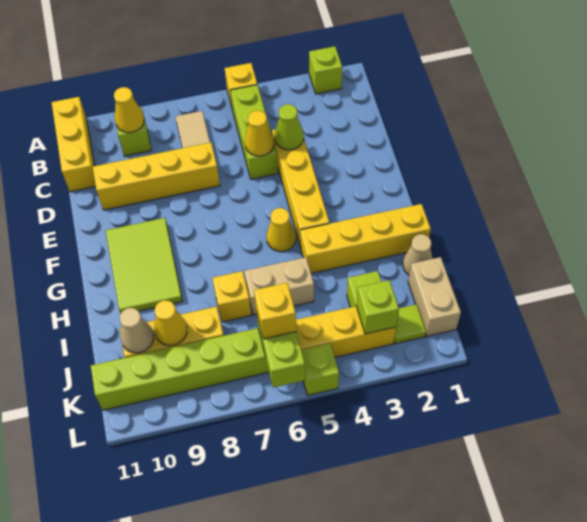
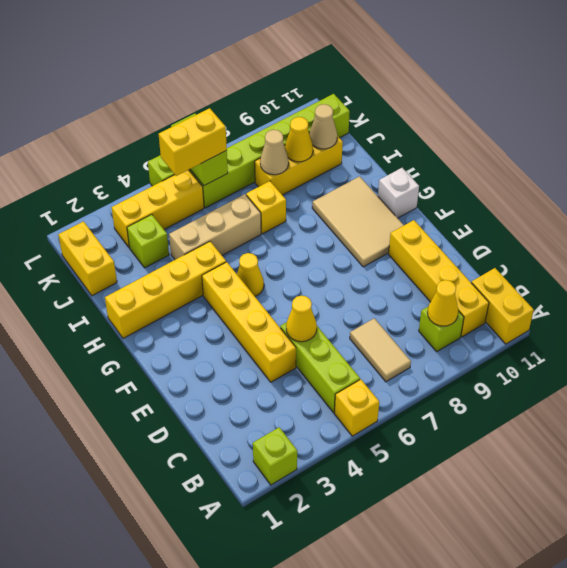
yellow 1x3 brick [52,97,96,192] -> yellow 1x2 brick [471,268,534,344]
lime 1x1 cone [275,104,304,150] -> none
yellow 1x4 brick [93,143,220,210] -> yellow 1x4 brick turned to [389,220,489,337]
lime 2x3 tile [106,218,182,313] -> tan 2x3 tile [312,176,404,267]
none -> white 1x1 brick [378,168,419,218]
tan 1x1 cone [403,234,433,275] -> tan 1x1 cone moved to [260,130,289,175]
tan 1x2 brick [244,257,314,315] -> tan 1x3 brick [169,194,261,260]
tan 1x2 brick [408,257,461,336] -> yellow 1x2 brick [58,221,117,296]
lime 1x1 tile [394,304,426,344] -> none
lime 1x1 brick [356,280,399,334] -> none
yellow 1x1 brick [254,283,296,339] -> yellow 1x2 brick [159,108,227,176]

